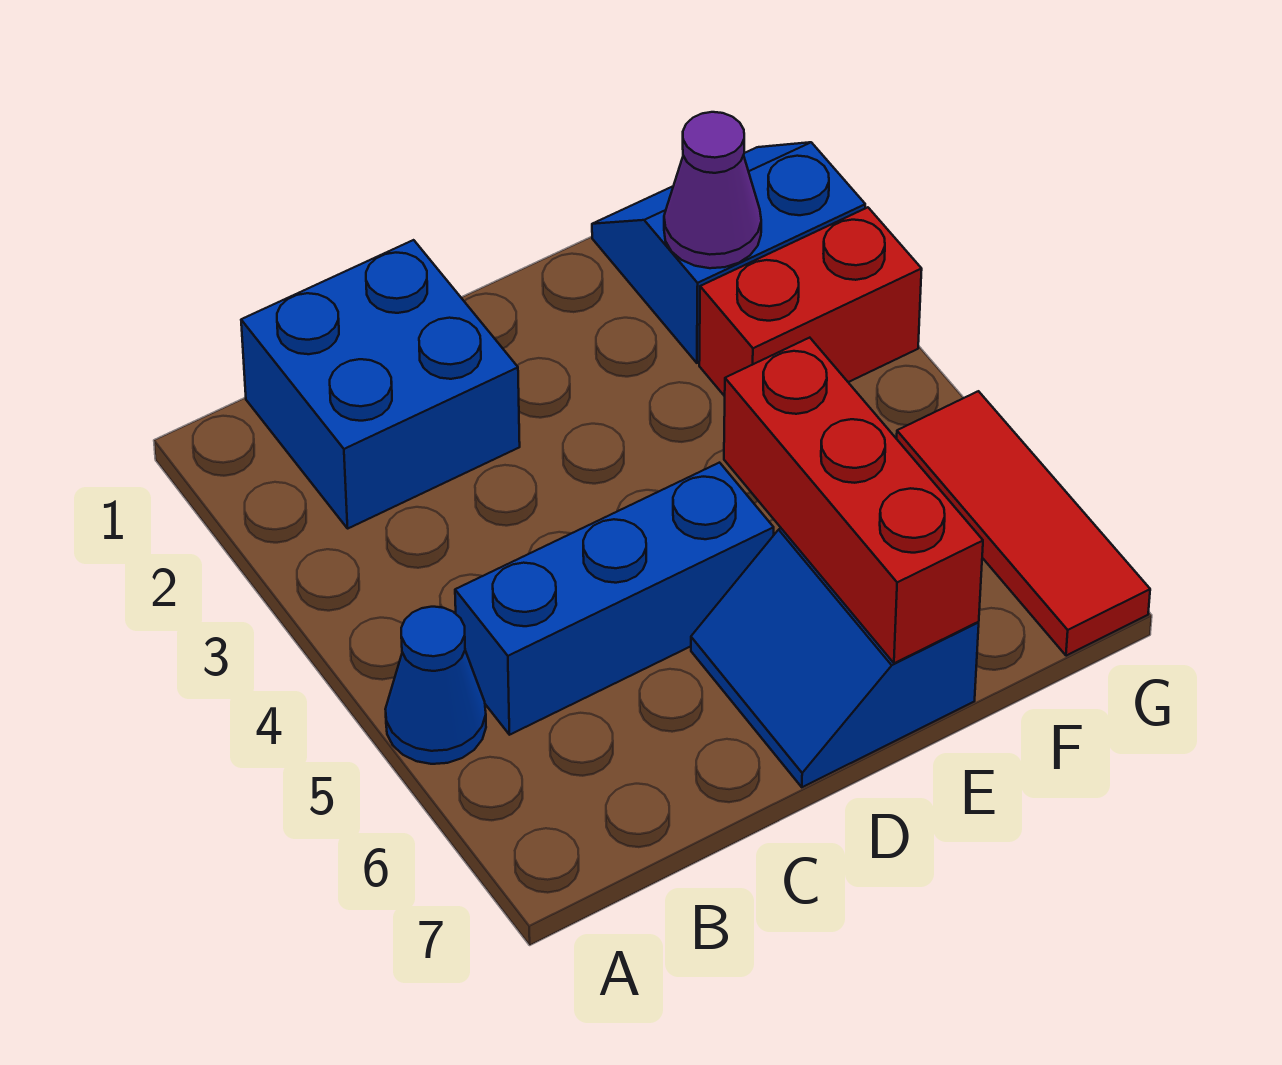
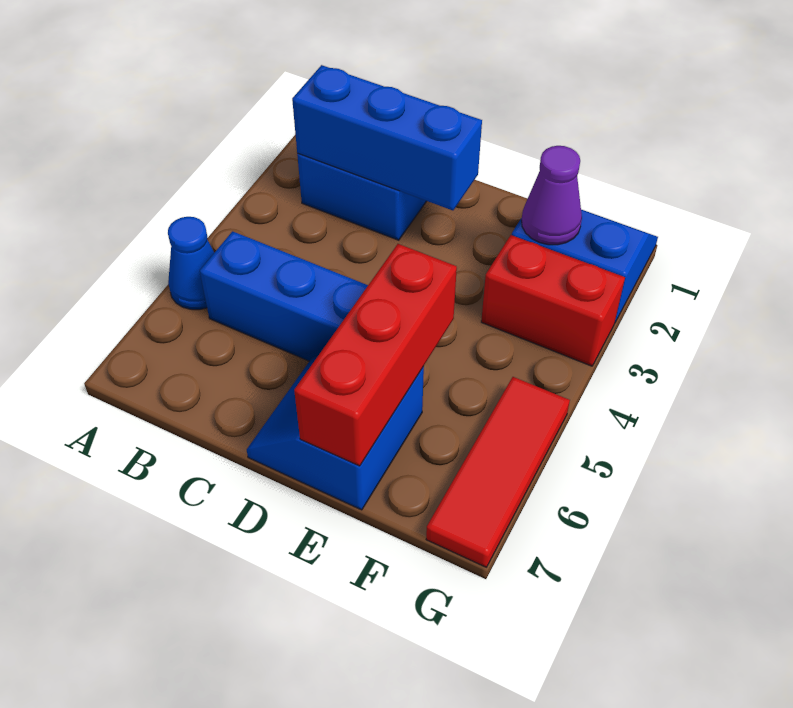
none -> blue 1x3 brick [292,65,482,210]

